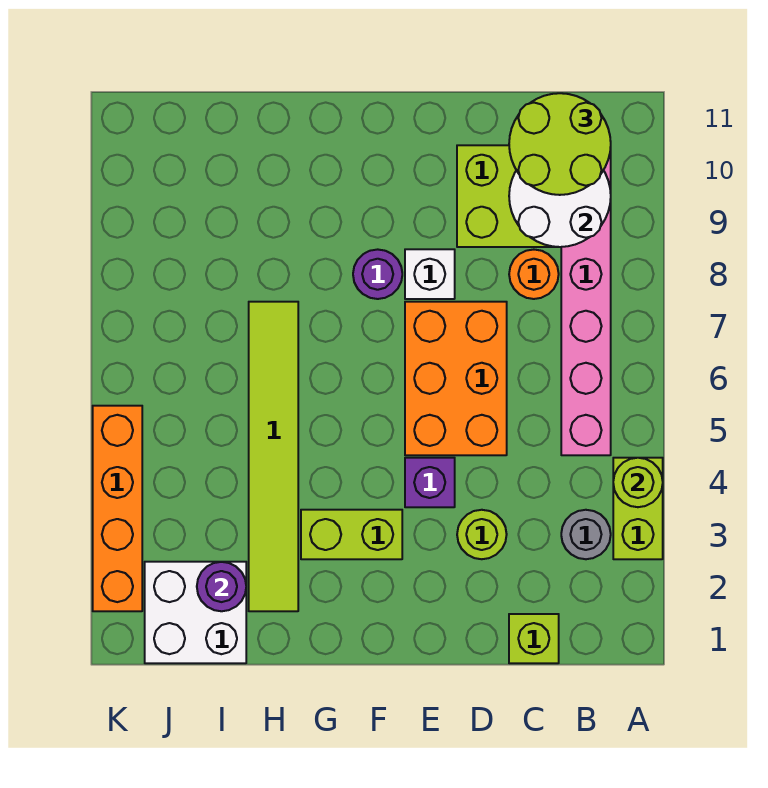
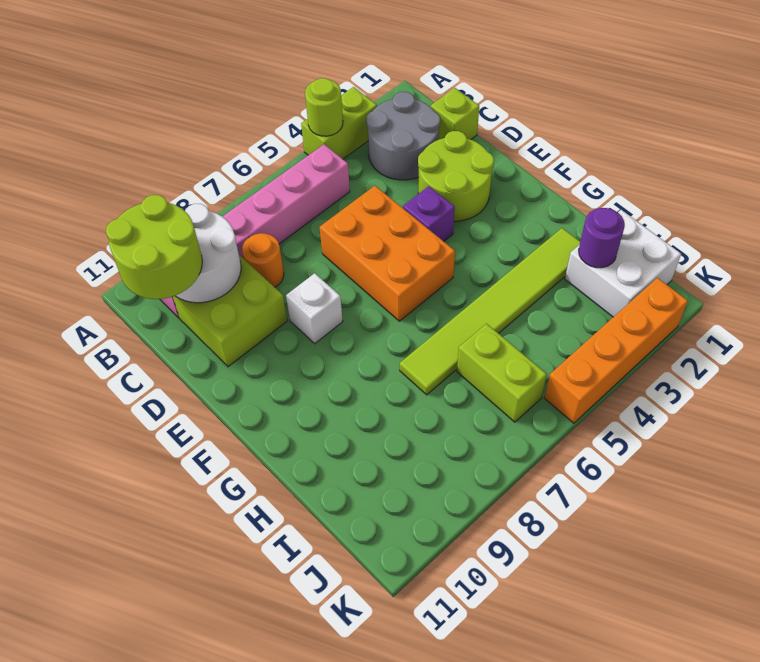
grey 1x1 round brick [561,510,611,559] -> grey 2x2 round brick [366,92,440,180]
lime 1x1 round brick [457,510,507,559] -> lime 2x2 round brick [418,131,494,221]
orange 2x3 brick [405,302,507,455] -> orange 2x3 brick turned to [320,186,455,321]
lime 1x2 brick [301,510,402,559] -> lime 1x2 brick moved to [457,324,547,422]
purple 1x1 round brick [353,249,402,299] -> none

